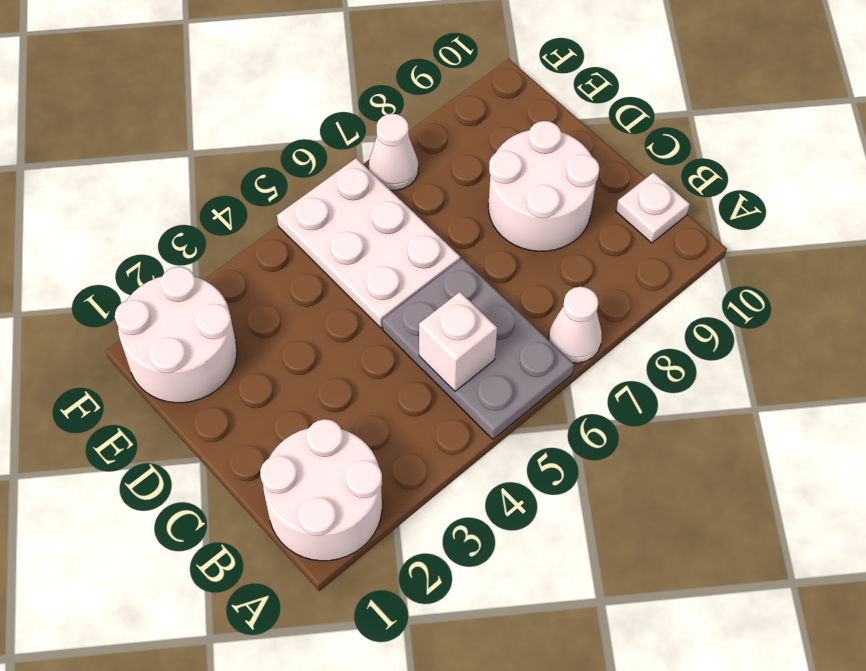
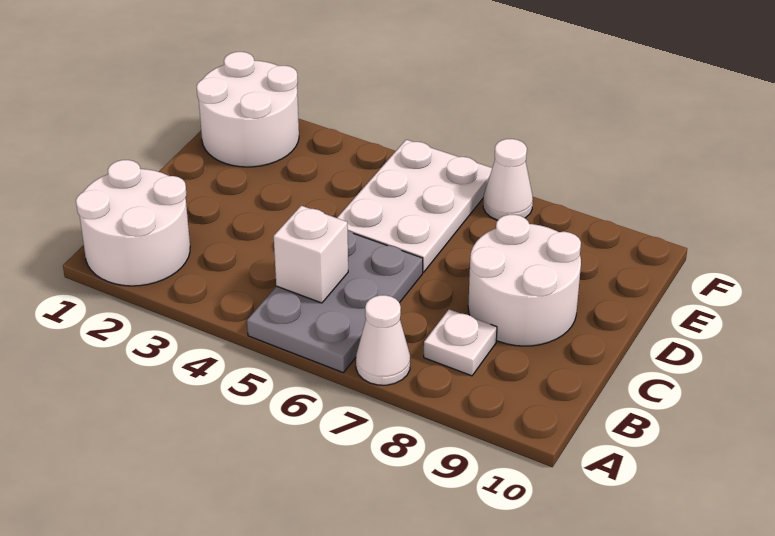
white 1x1 plate [616,172,690,243] -> white 1x1 plate moved to [424,309,497,376]

